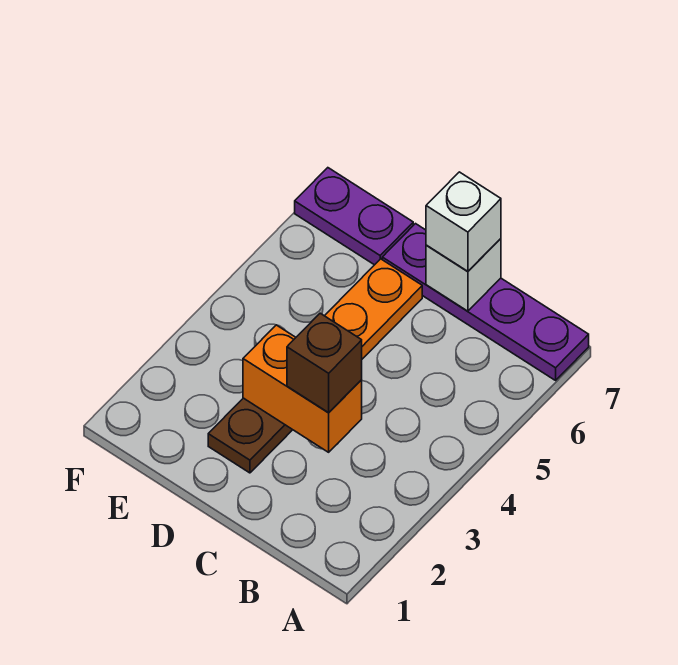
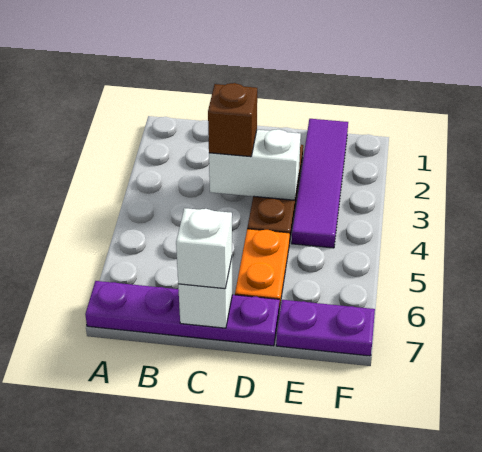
orange 1x2 brick [243,325,362,452] -> white 1x2 brick [209,129,301,200]
none -> purple 1x4 tile [292,119,348,248]

